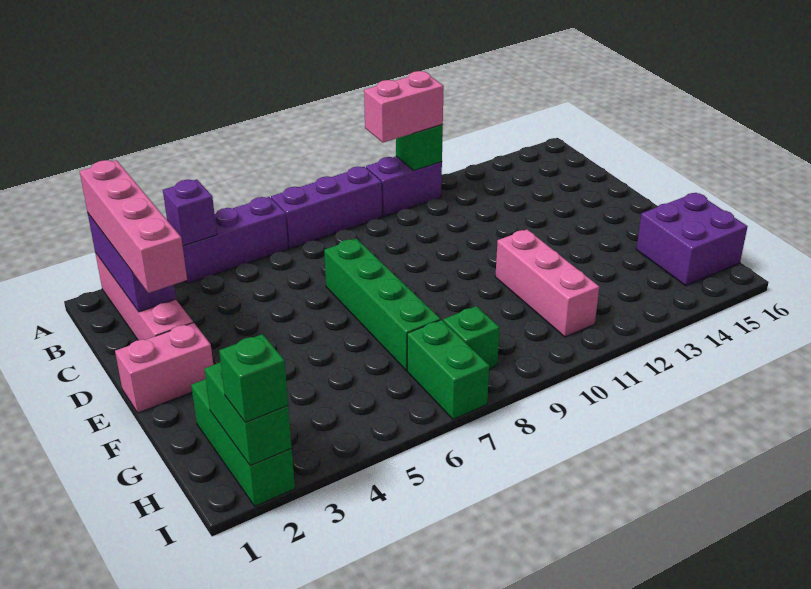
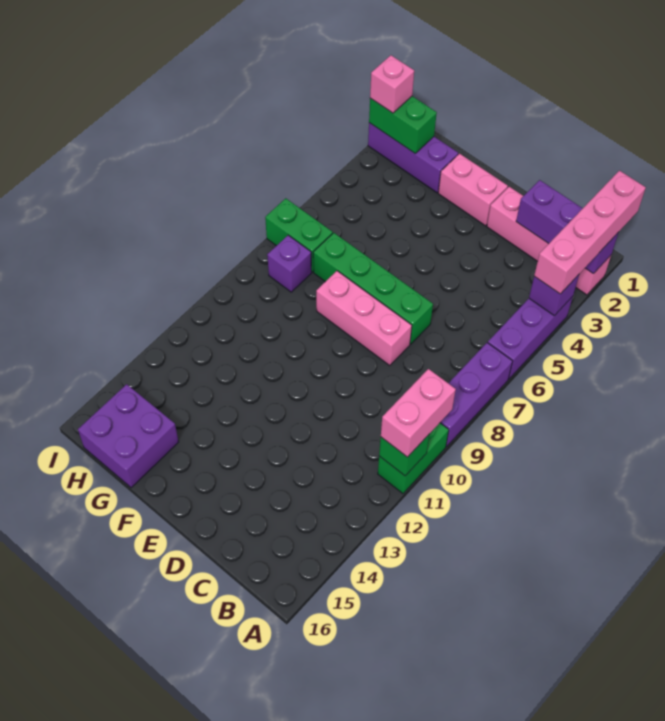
pink 1x4 brick [80,160,187,293] -> pink 1x4 brick turned to [534,171,646,294]
purple 1x2 brick [366,157,442,217] -> green 1x2 brick [378,423,449,493]
pink 1x2 brick [115,323,213,413] -> pink 1x2 brick turned to [438,154,508,226]
pink 1x3 brick [495,229,599,337] -> pink 1x3 brick moved to [316,271,412,366]
green 1x3 brick [191,379,295,506] -> purple 1x3 brick [368,123,458,193]
green 1x1 brick [443,306,500,369] -> purple 1x1 brick [267,235,312,292]
green 1x1 brick [219,334,288,422] -> pink 1x1 brick [370,55,414,113]

